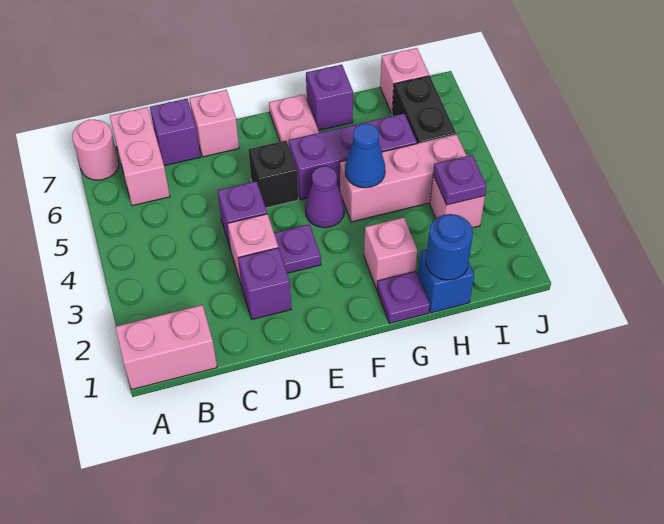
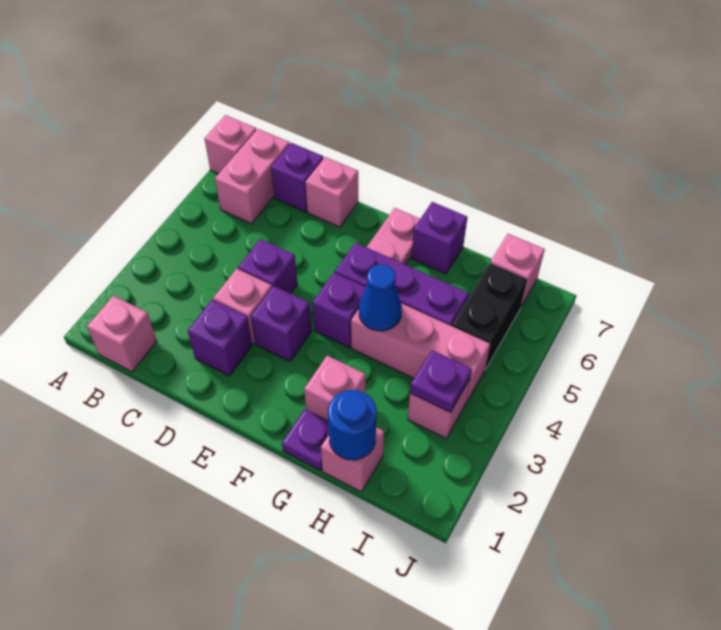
pink 1x2 brick [115,305,217,389] -> pink 1x1 brick [87,296,157,372]
pink 1x1 round brick [72,120,119,180] -> pink 1x1 brick [204,115,256,174]
purple 1x1 plate [274,224,321,273] -> purple 1x1 brick [251,286,312,361]
black 1x1 brick [248,141,298,208] -> none
purple 1x1 cone [305,166,344,228] -> purple 1x1 brick [312,273,366,348]
blue 1x1 brick [418,249,474,313] -> pink 1x1 brick [321,427,384,492]

